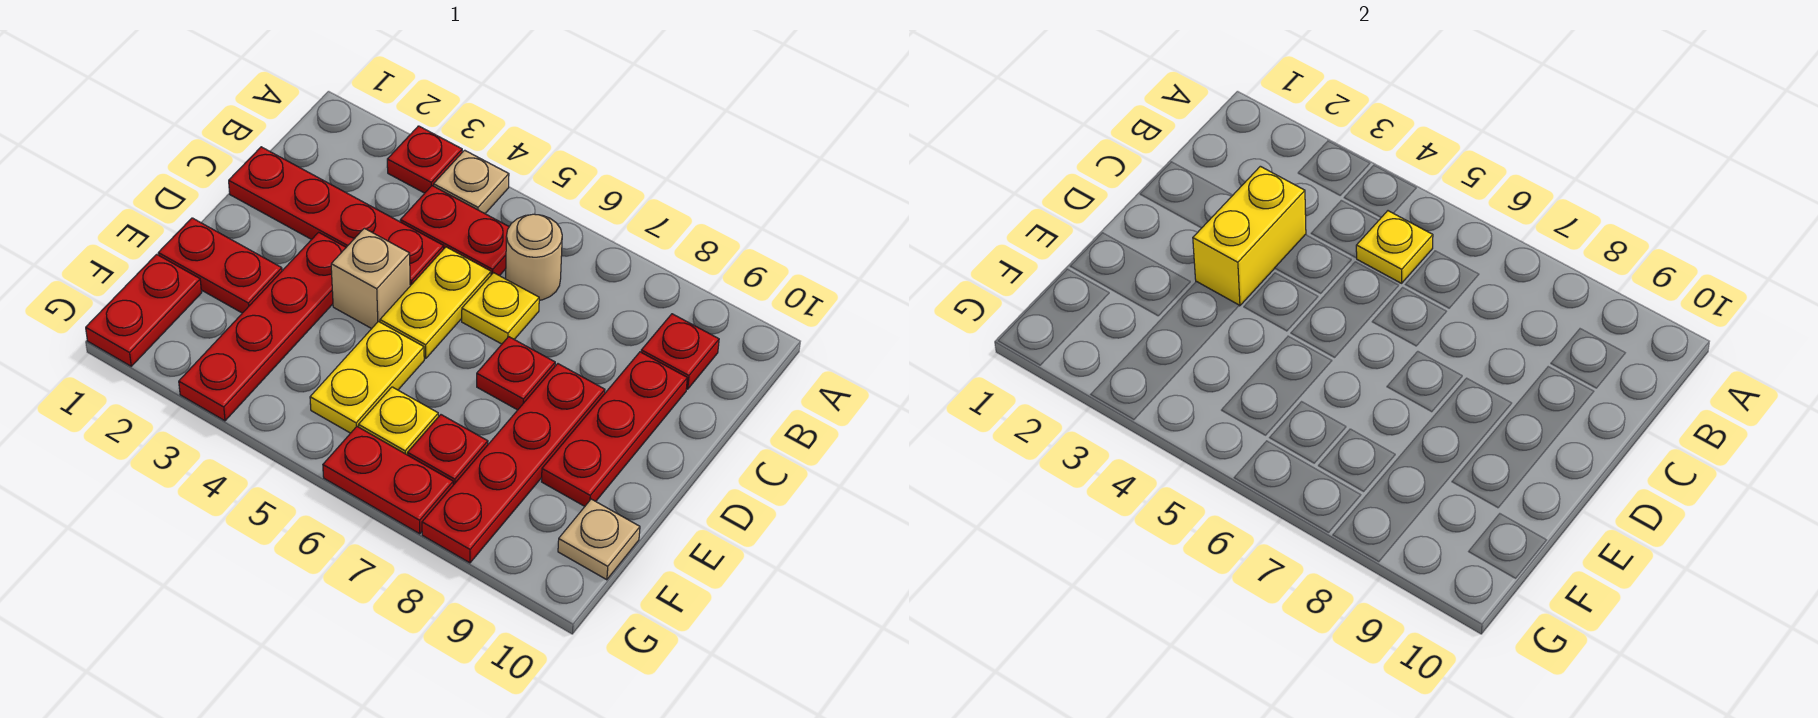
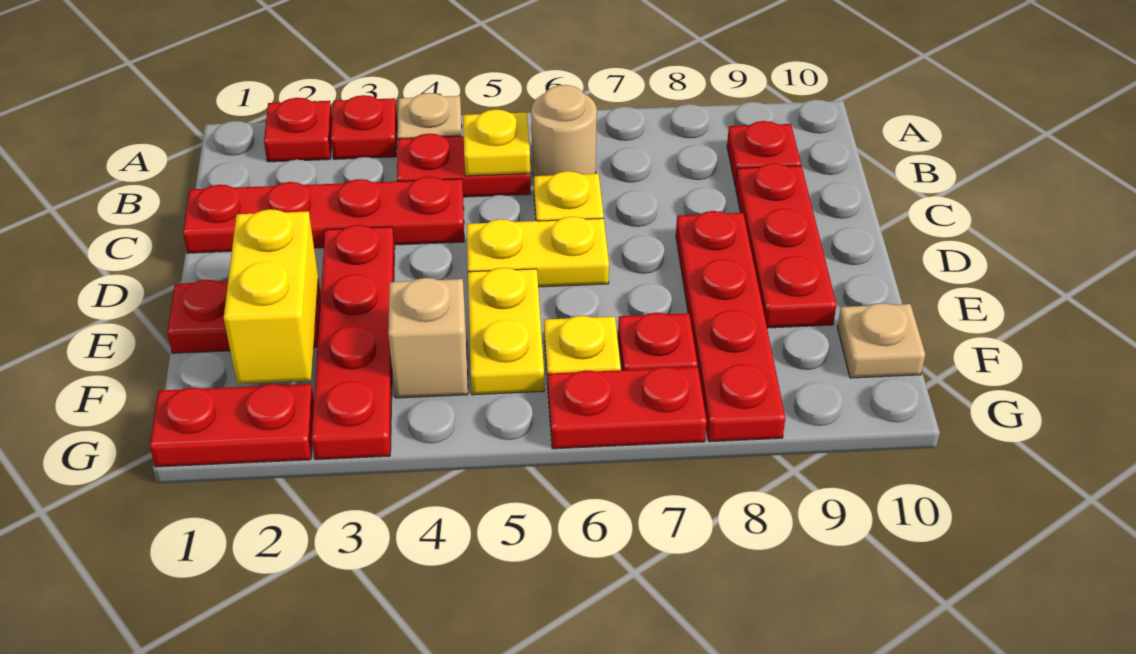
yellow 1x2 brick [1193,166,1306,306] -> yellow 1x2 brick moved to [224,209,318,384]
yellow 1x2 plate [380,247,491,359] -> yellow 1x2 plate turned to [467,217,609,287]
tan 1x1 brick [331,228,410,329] -> tan 1x1 brick moved to [388,278,468,398]
red 1x1 plate [477,337,555,410] -> red 1x1 plate moved to [264,98,332,162]
red 1x2 plate [86,254,202,366] -> red 1x2 plate turned to [150,384,314,467]

